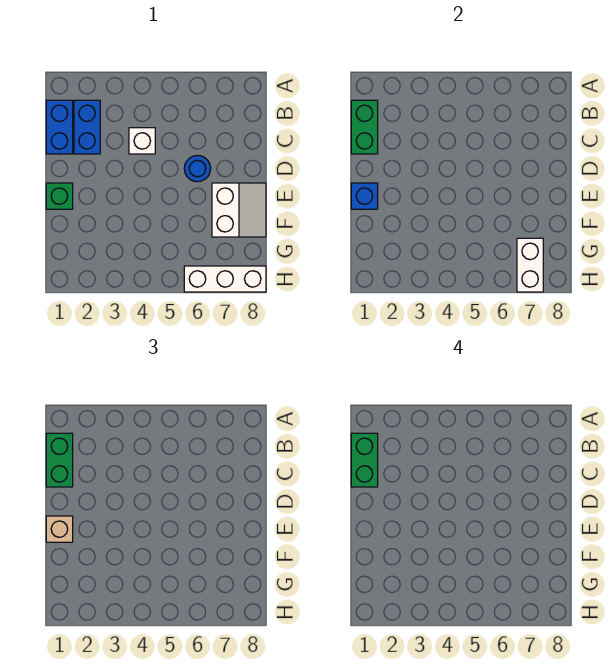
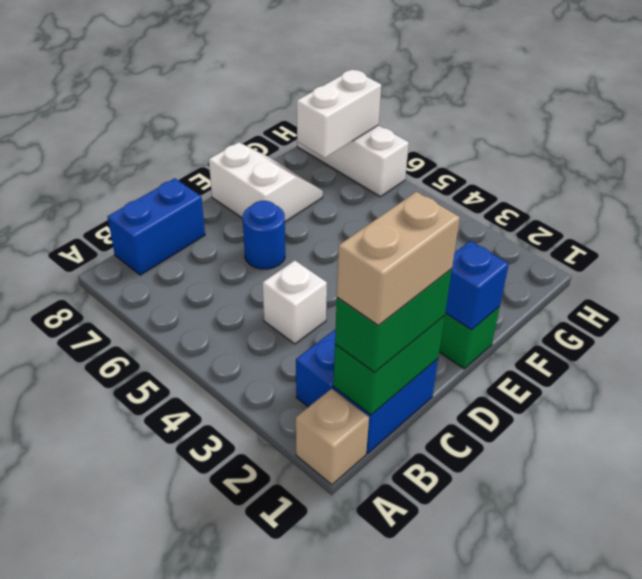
green 1x2 brick [351,433,378,487] -> tan 1x2 brick [337,192,460,325]
none -> blue 1x2 brick [108,178,205,275]
tan 1x1 brick [46,516,73,542] -> tan 1x1 brick moved to [296,389,369,485]
white 2x2 slope [212,183,266,237] -> white 2x2 slope turned to [209,142,323,222]

